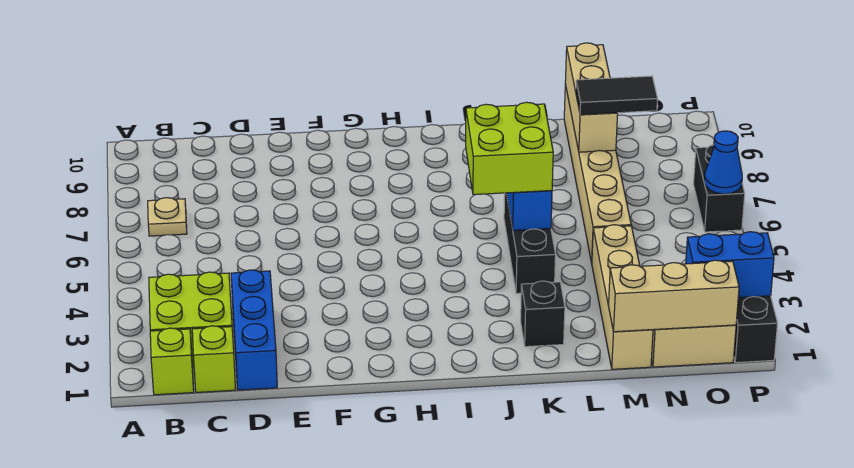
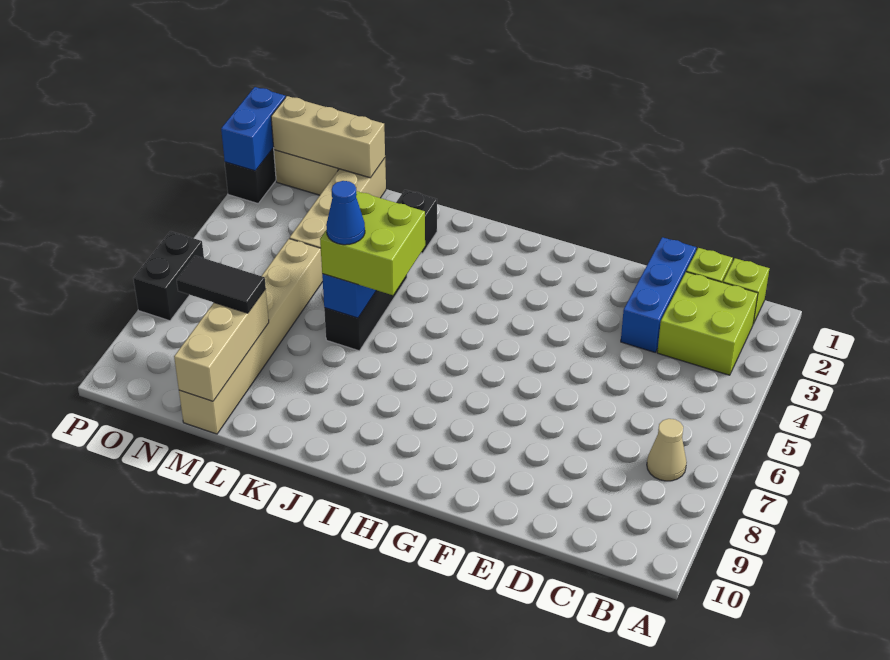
tan 1x1 plate [148,198,187,236] -> tan 1x1 cone [647,419,687,481]
blue 1x2 brick [686,232,774,298] -> blue 1x2 brick turned to [221,87,285,171]
blue 1x1 cone [704,131,742,194] -> blue 1x1 cone moved to [326,181,365,245]

